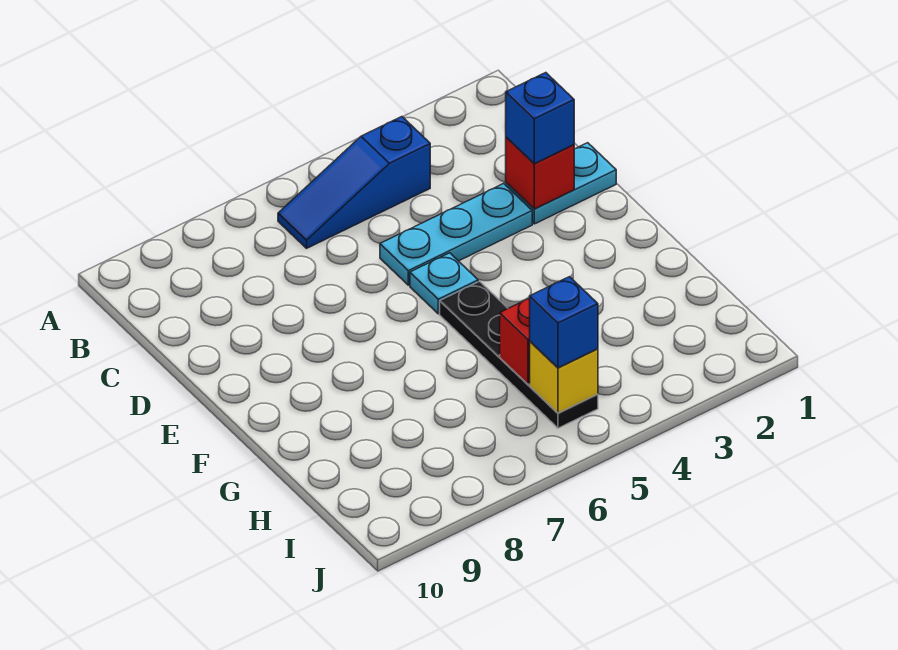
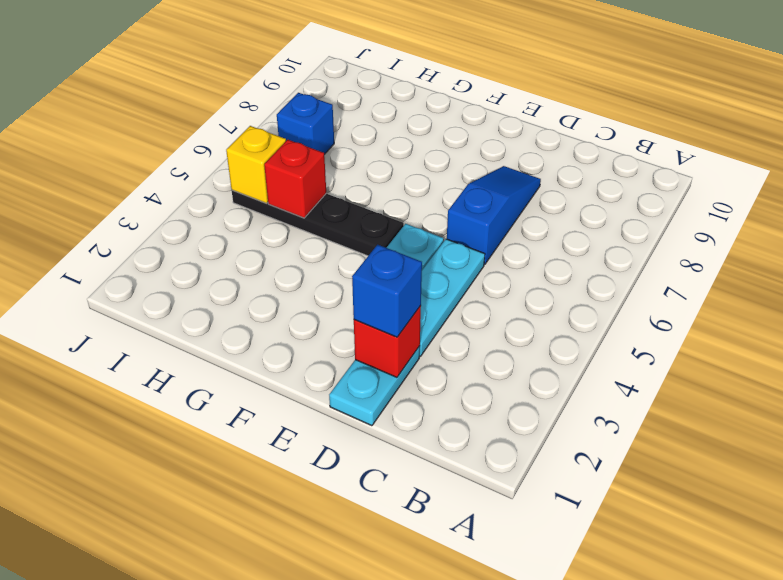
blue 1x3 slope [278,117,430,248] -> blue 1x3 slope moved to [447,166,541,265]
blue 1x1 brick [530,277,598,368] -> blue 1x1 brick moved to [277,93,334,154]

